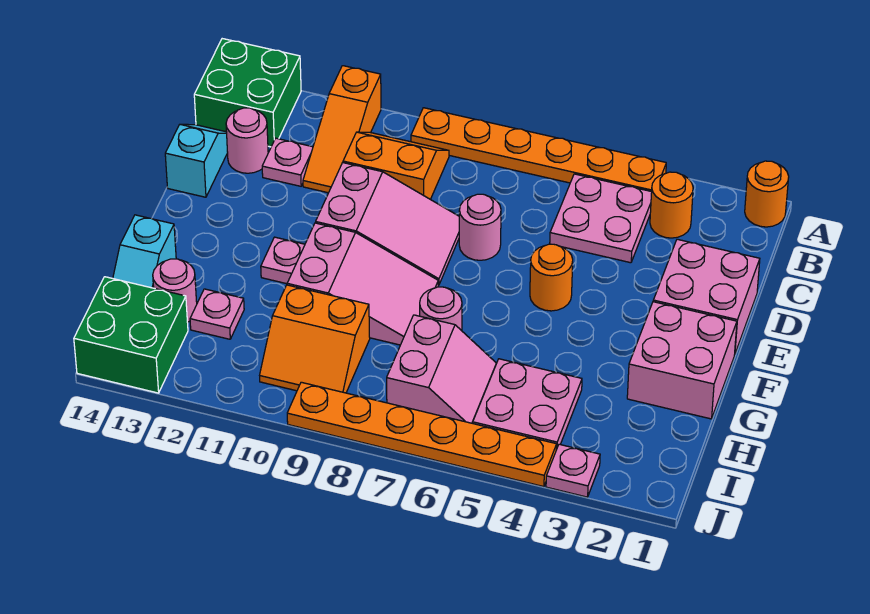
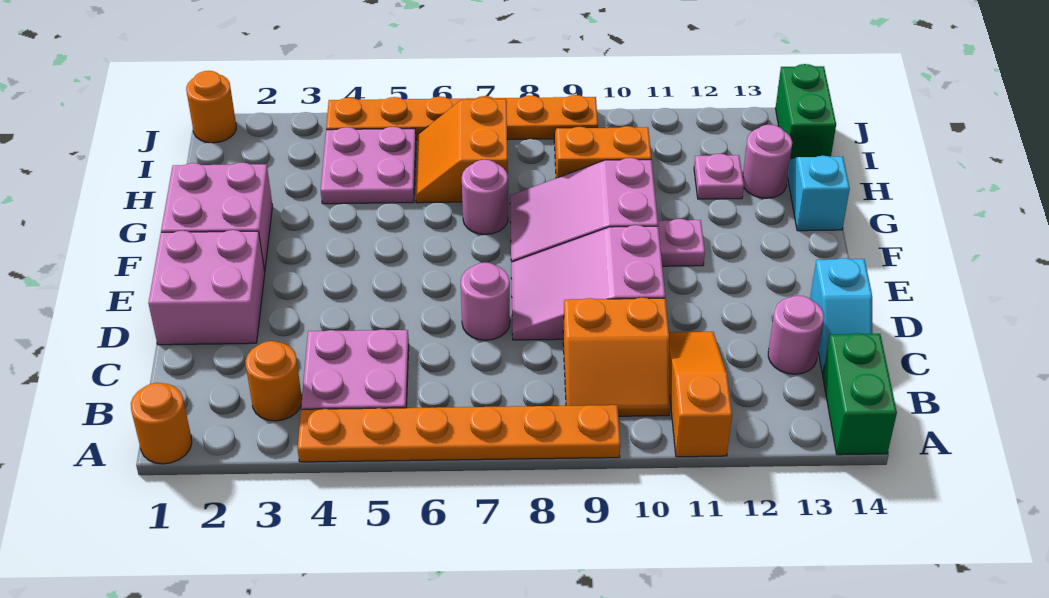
green 2x2 brick [194,39,301,147] -> green 1x2 brick [823,333,897,455]
pink 1x1 plate [262,138,313,186] -> none
orange 1x1 round brick [530,244,573,311] -> orange 1x1 round brick moved to [186,71,236,143]
pink 2x2 slope [387,315,496,423] -> orange 2x2 slope [416,97,508,203]
green 2x2 brick [74,277,188,393] -> green 1x2 brick [775,64,836,159]
pink 1x1 plate [546,444,600,497] -> none

